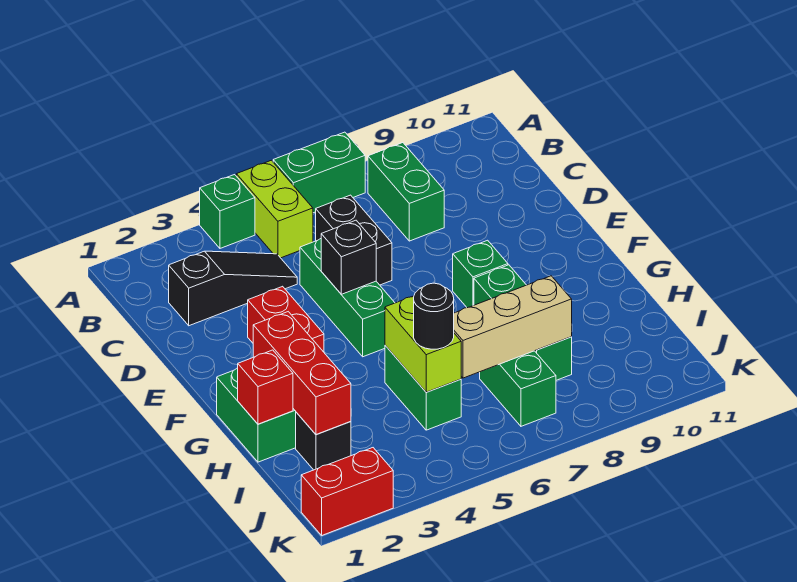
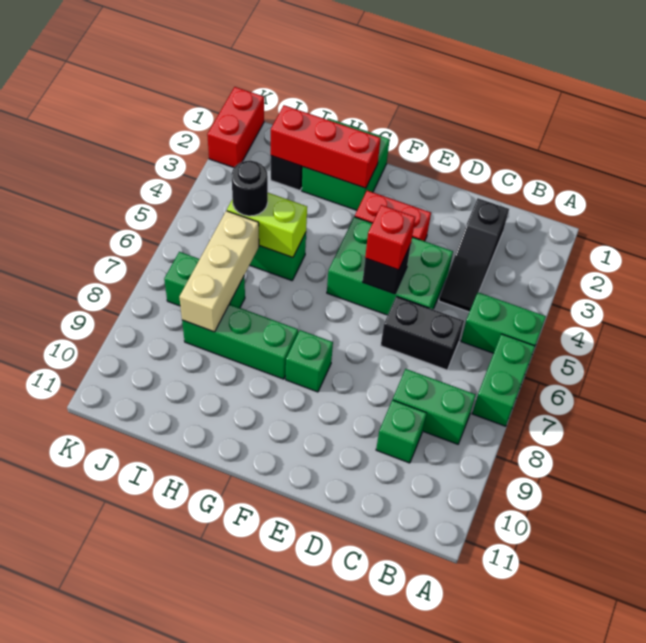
green 1x1 brick [200,175,255,248] -> green 1x1 brick moved to [376,400,427,463]
lime 1x2 brick [236,160,313,258] -> green 1x2 brick [461,292,546,353]
green 1x3 brick [300,239,395,357] -> green 2x3 brick [327,217,453,315]
red 1x1 brick [238,350,293,424] -> red 1x1 brick moved to [365,205,415,270]

